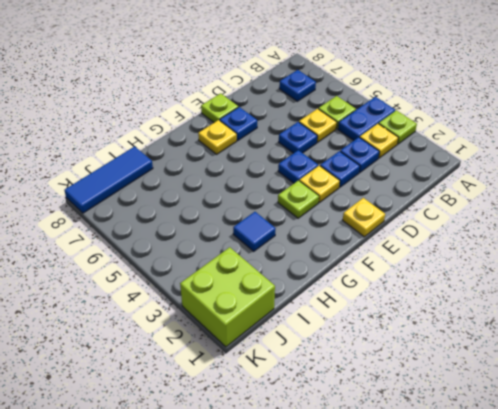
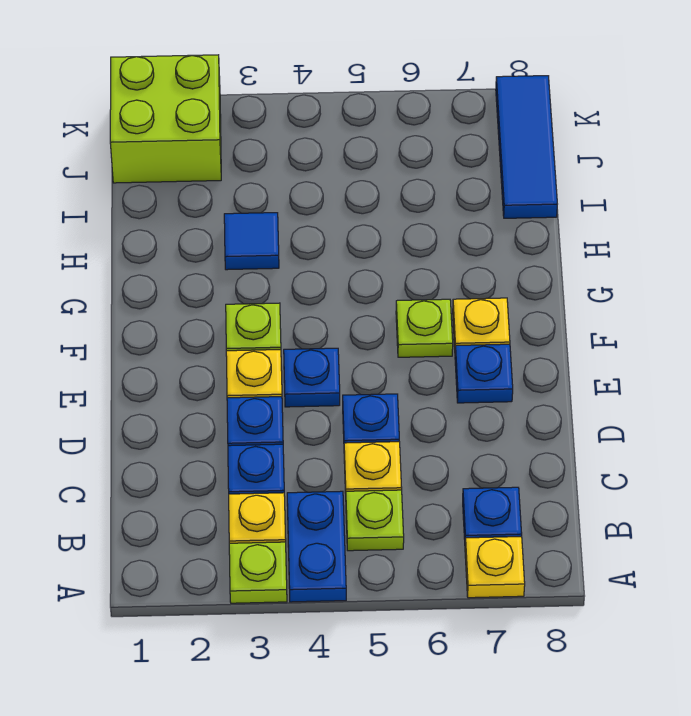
yellow 1x1 plate [343,198,385,237] -> yellow 1x1 plate moved to [465,537,525,598]
lime 1x1 plate [201,93,238,122] -> lime 1x1 plate moved to [396,299,453,357]

